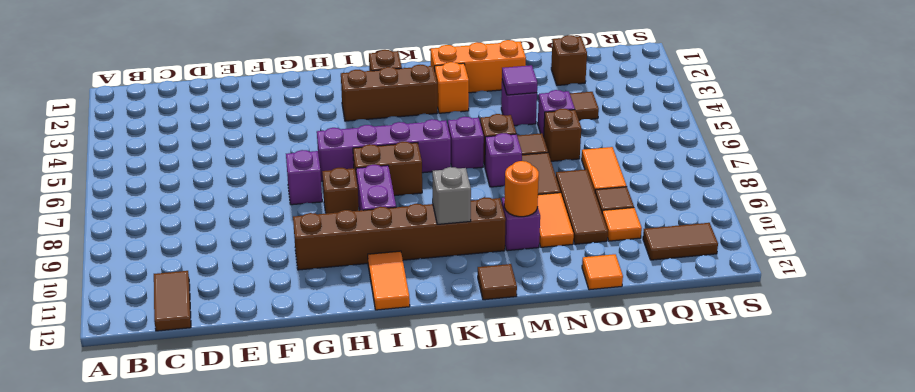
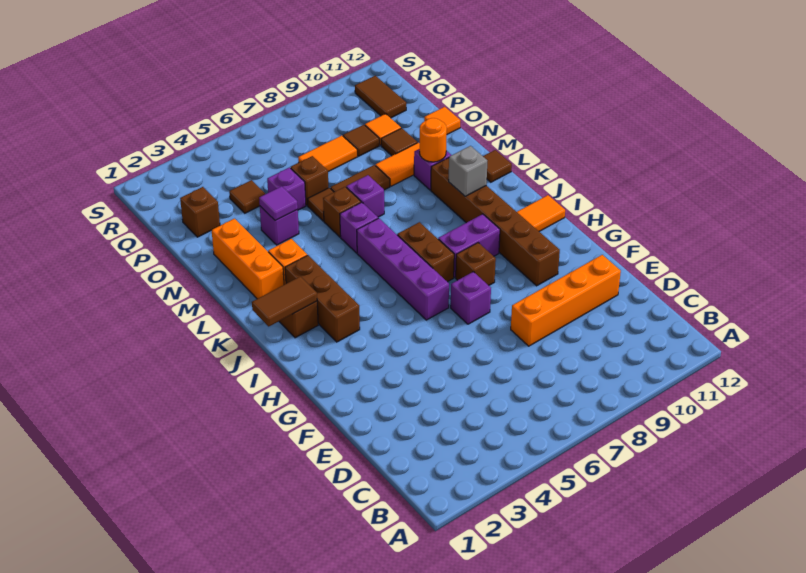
brown 1x2 tile [154,271,191,331] -> brown 1x2 tile moved to [252,276,317,326]
none -> orange 1x4 brick [511,255,621,346]
brown 1x3 tile [556,169,608,244] -> brown 1x1 tile [381,128,418,156]

